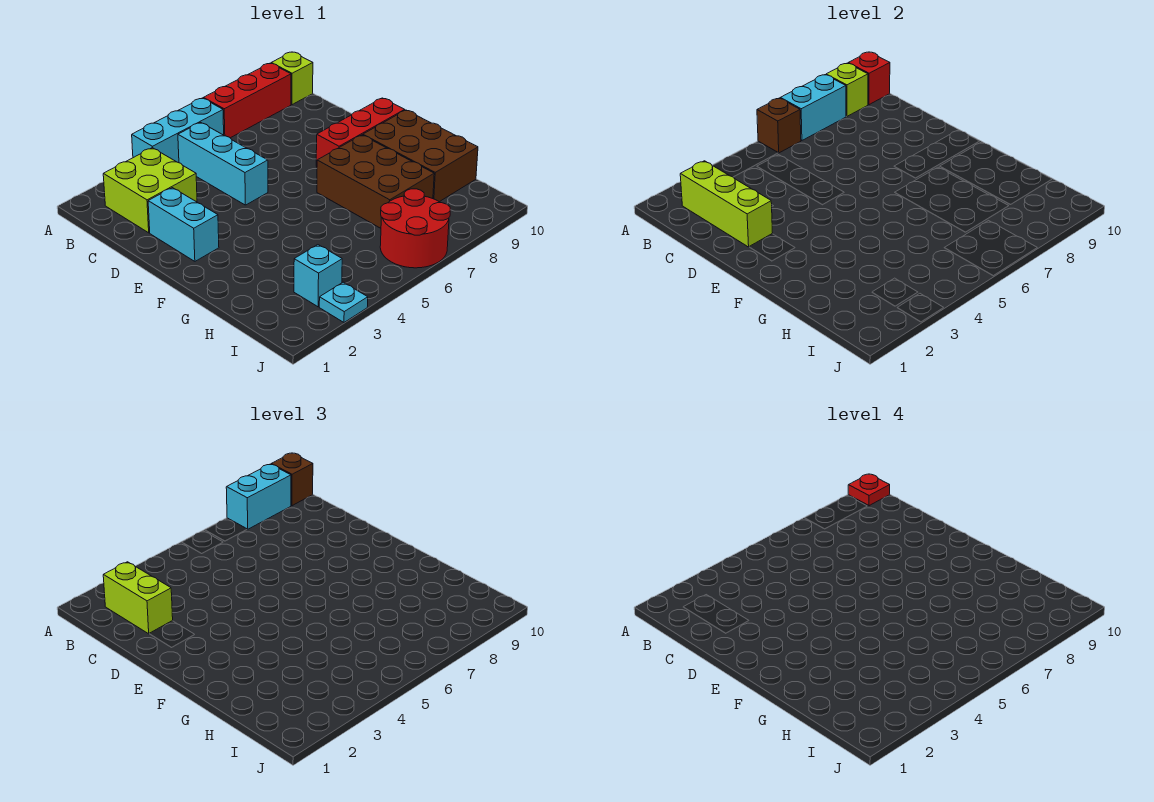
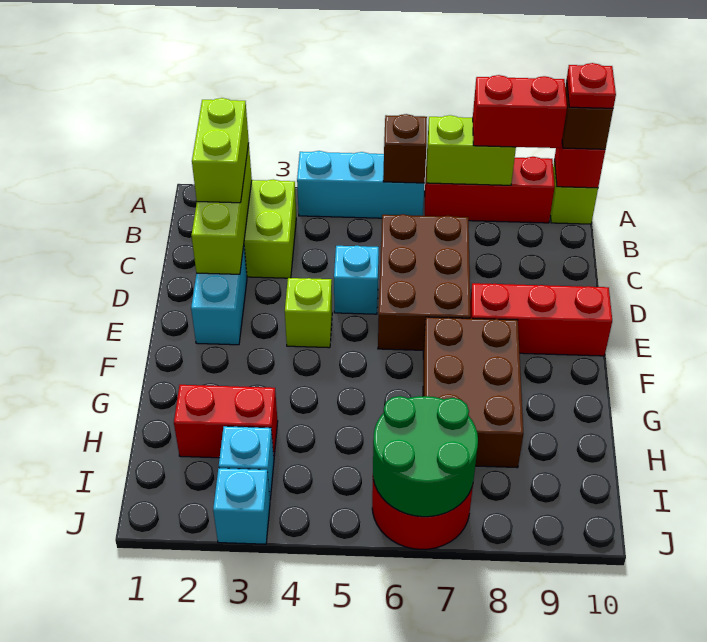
cyan 1x2 brick [780,75,846,140] -> lime 1x2 brick [427,115,516,185]
cyan 1x2 brick [226,464,291,529] -> red 1x2 brick [473,75,567,148]
lime 1x1 brick [826,63,868,116] -> lime 1x1 brick moved to [285,278,332,348]
cyan 1x3 brick [178,122,268,205] -> cyan 1x1 brick [334,246,379,314]
brown 2x3 brick [363,110,478,202] -> brown 2x3 brick moved to [378,214,471,350]
none -> red 1x2 brick [174,385,278,458]
none -> green 2x2 round brick [373,396,478,517]
cyan 1x1 plate [319,282,368,322] -> cyan 1x1 brick [213,468,270,544]

